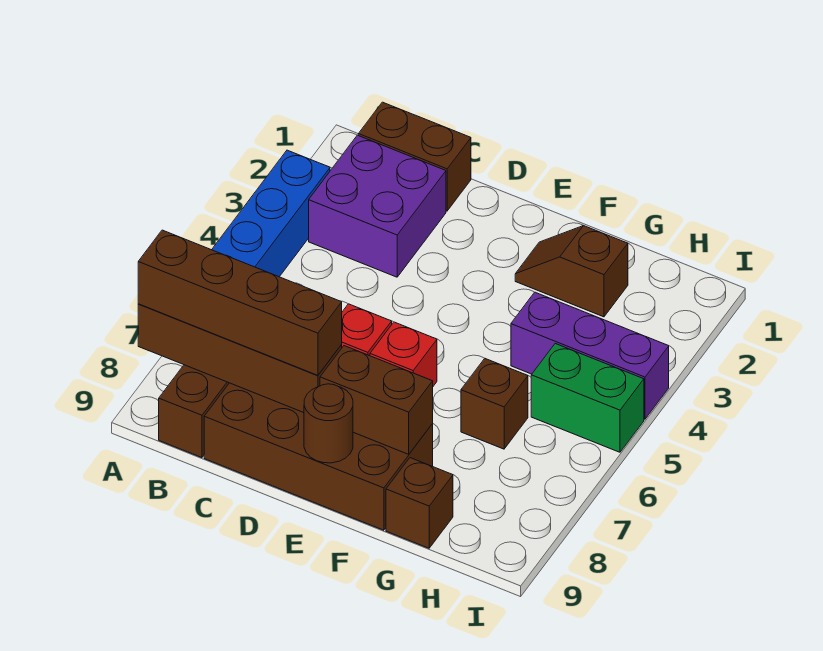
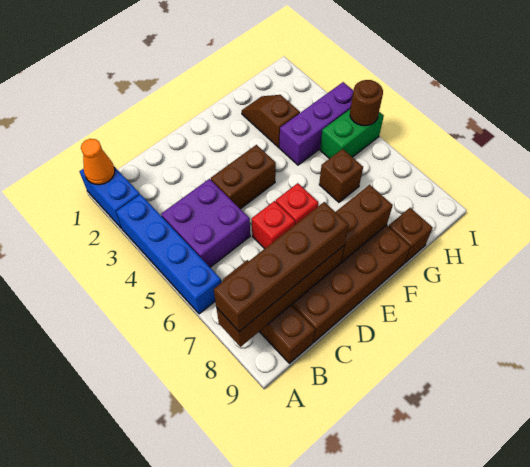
none -> blue 1x2 brick [79,167,140,228]
none -> orange 1x1 cone [81,139,115,185]
brown 1x2 brick [358,102,471,211] -> brown 1x2 brick moved to [211,145,276,209]
purple 2x2 brick [309,135,446,277] -> purple 2x2 brick moved to [161,179,250,267]
brown 1x1 round brick [304,384,353,463] -> brown 1x1 round brick moved to [350,80,383,126]
brown 1x2 slope [515,226,628,317] -> brown 1x2 slope turned to [242,95,300,147]

